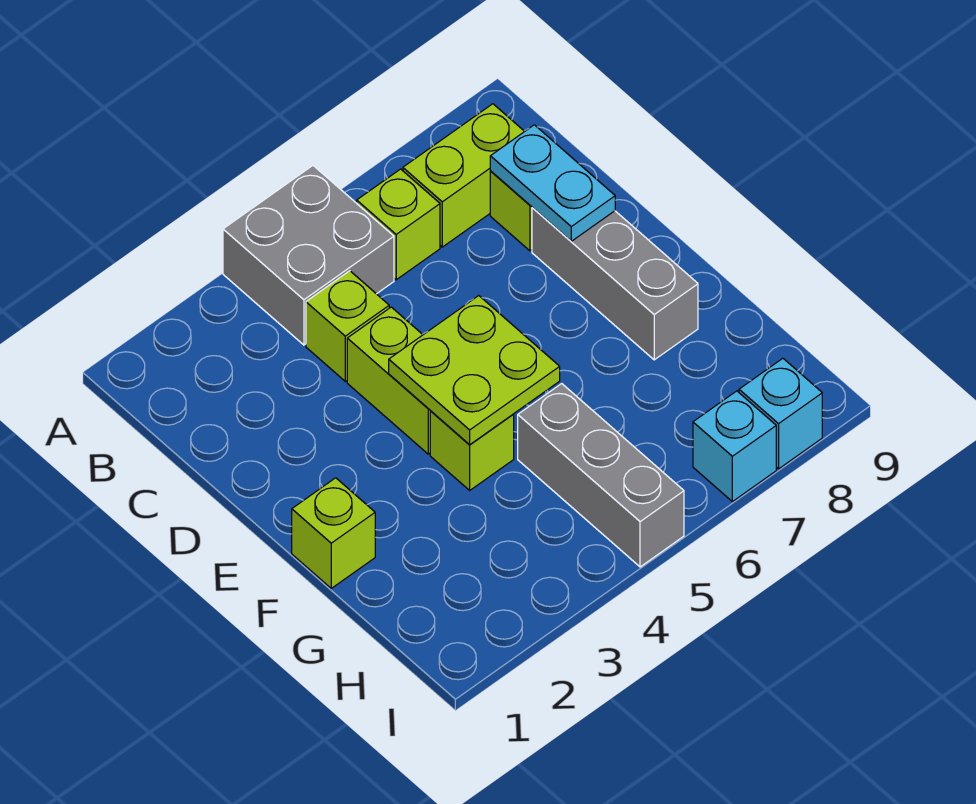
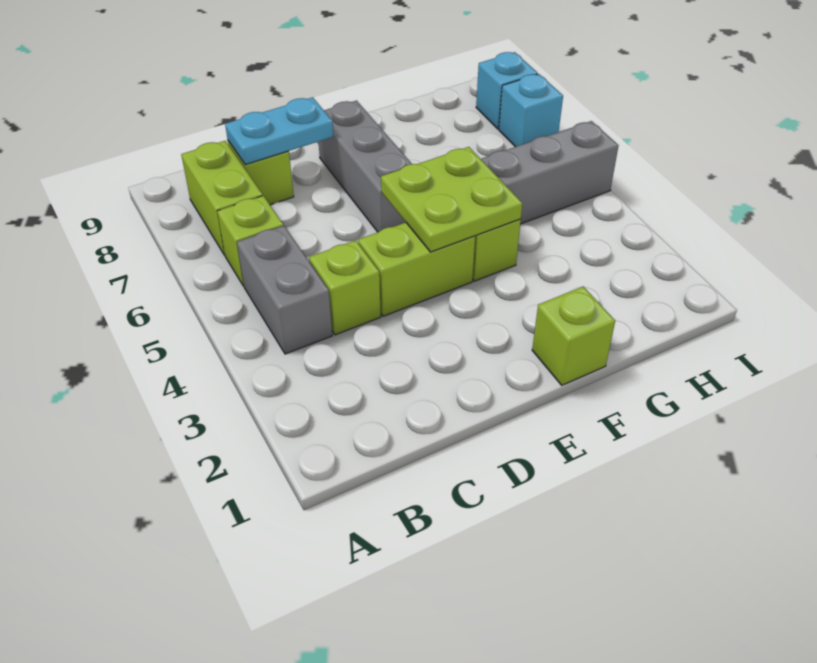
grey 2x2 brick [223,166,394,345] -> grey 1x2 brick [237,226,332,354]
grey 1x3 brick [532,208,698,360] -> grey 1x3 brick turned to [319,101,412,232]

